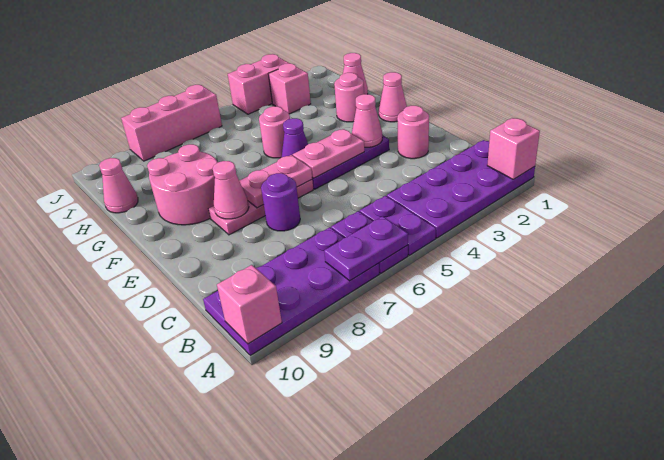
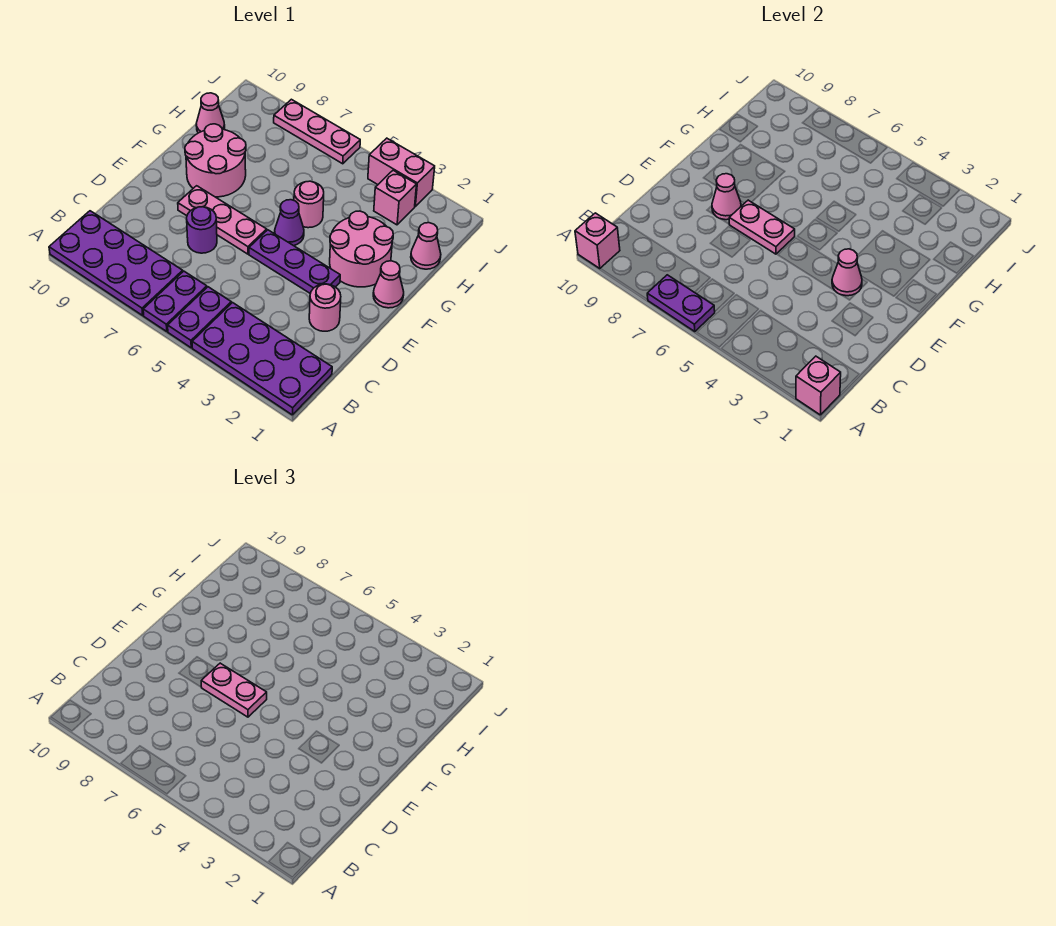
pink 1x2 plate [293,129,364,178] -> pink 1x2 plate moved to [201,663,267,717]
pink 1x1 round brick [334,73,364,122] -> pink 2x2 round brick [330,211,393,287]
pink 1x3 brick [121,85,222,161] -> pink 1x3 plate [274,99,360,164]

